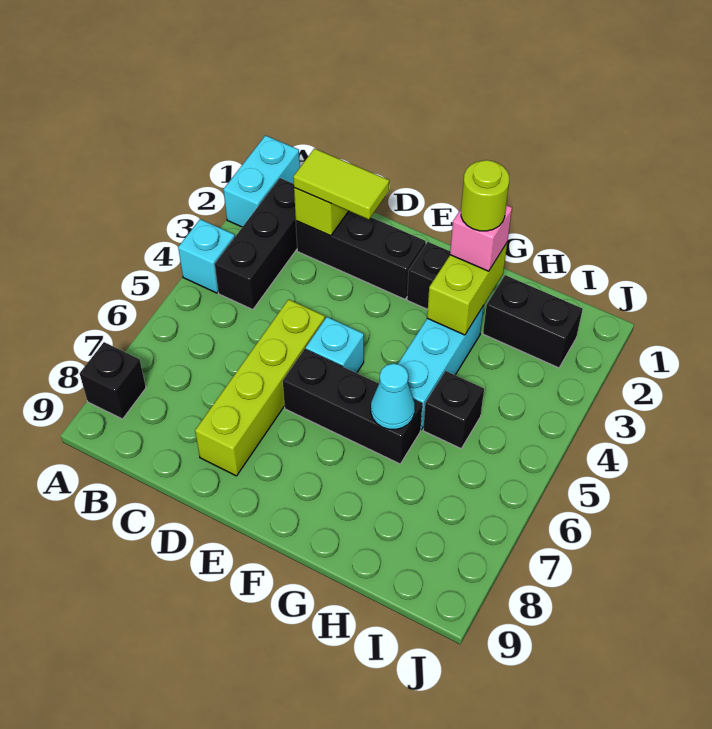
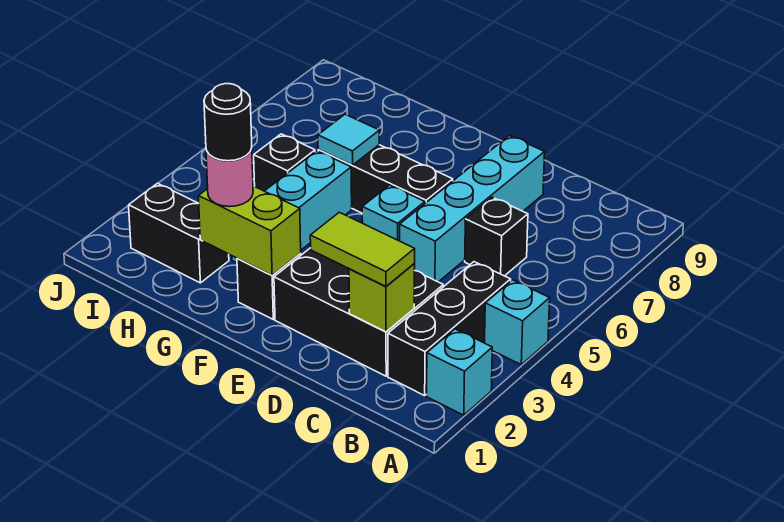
cyan 1x2 brick [223,136,300,227] -> cyan 1x1 brick [427,329,492,415]
black 1x1 brick [80,342,146,419] -> black 1x1 brick moved to [465,197,528,276]
black 1x3 brick [296,211,426,299] -> black 2x3 brick [274,248,443,376]
lime 1x4 brick [195,299,325,476] -> cyan 1x4 brick [400,136,545,282]
lime 1x2 brick [427,243,507,335] -> lime 1x2 brick turned to [198,186,301,275]
pink 1x1 brick [450,205,512,271] -> pink 1x1 round brick [206,148,253,207]
lime 1x1 round brick [461,160,509,231] -> black 1x1 round brick [204,84,252,161]
cyan 1x1 cone [371,363,415,430] -> cyan 1x1 tile [318,114,379,165]

